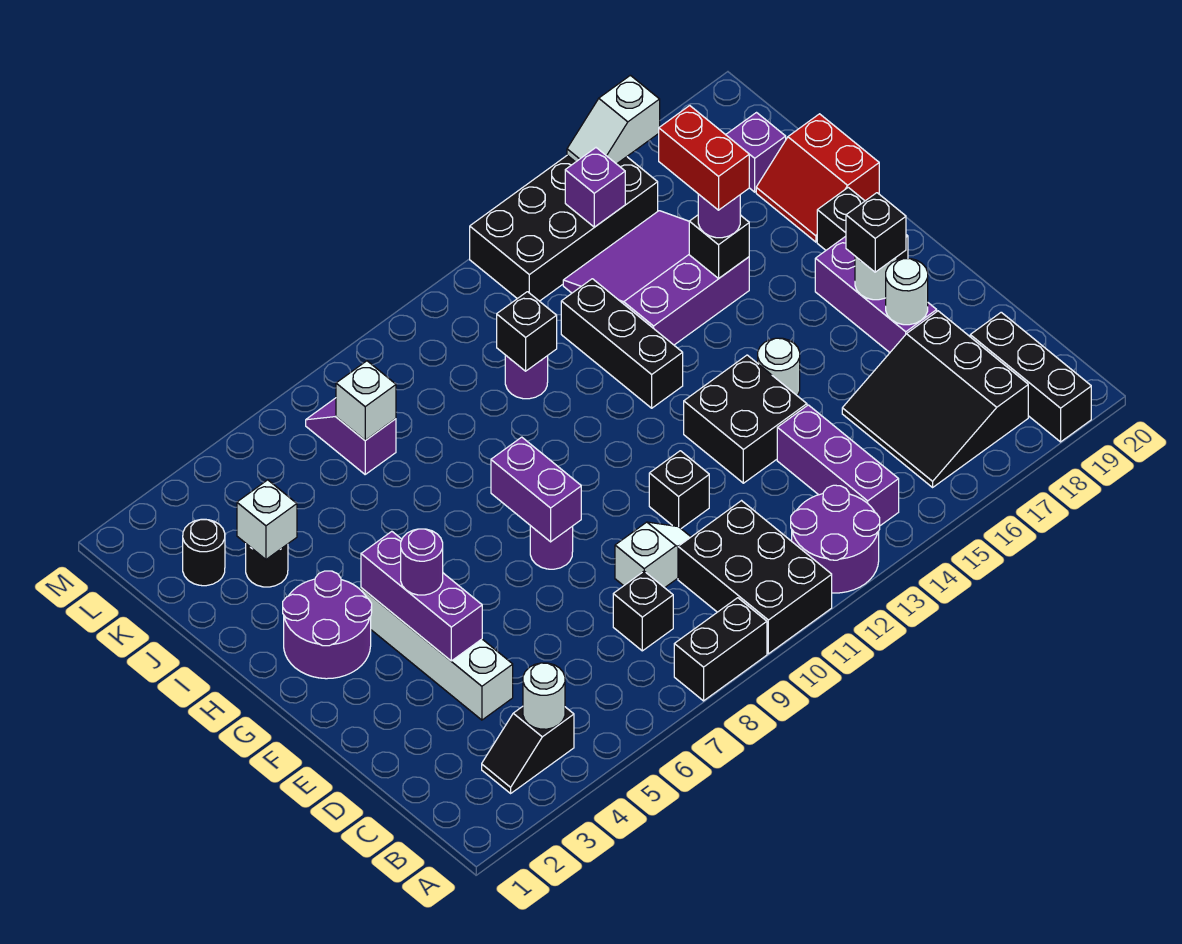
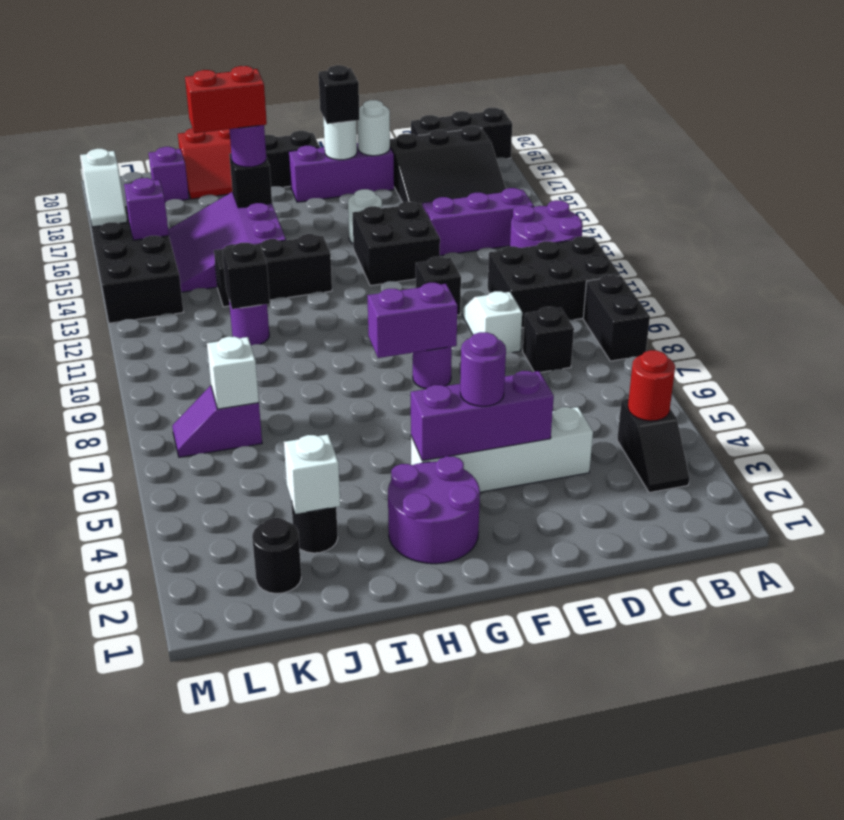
white 1x1 round brick [523,663,565,729] -> red 1x1 round brick [628,350,675,421]

